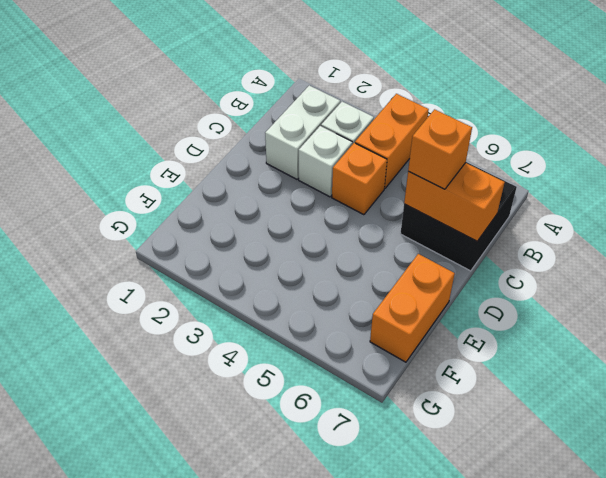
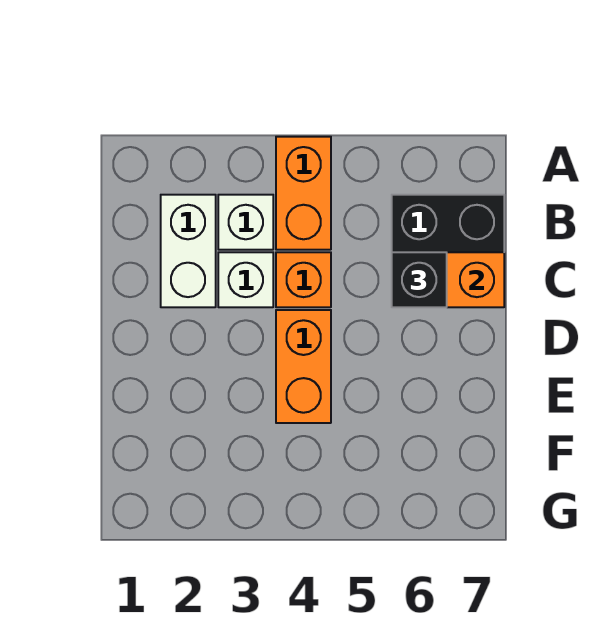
orange 1x1 brick [408,109,472,189] -> black 1x1 brick [392,252,447,307]
orange 1x2 brick [370,254,455,362] -> orange 1x2 brick moved to [276,310,331,423]

